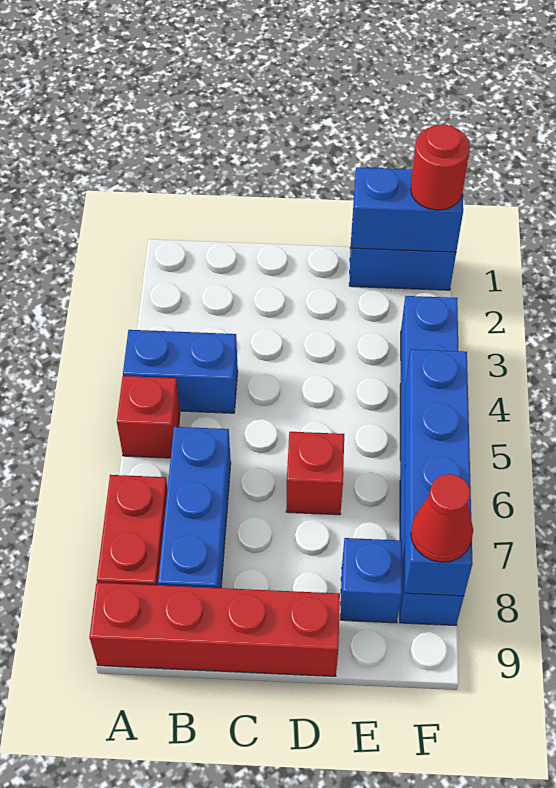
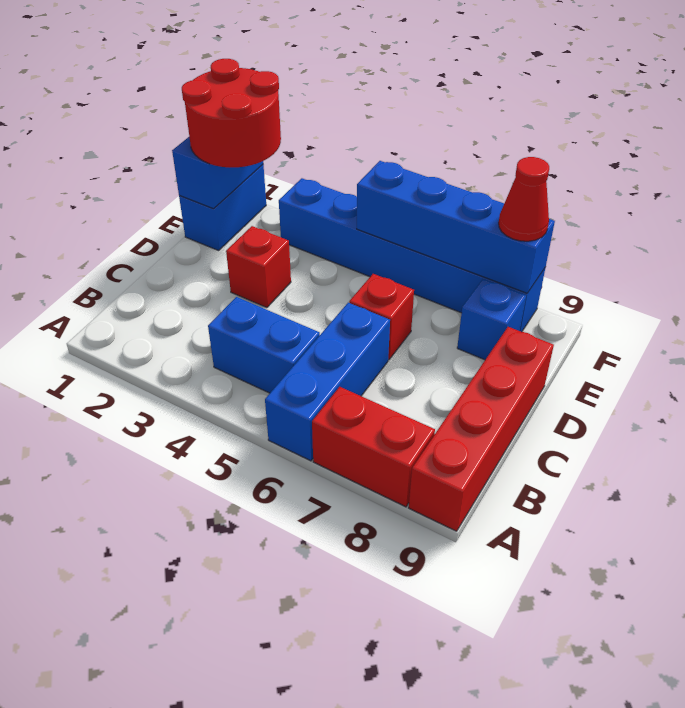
blue 1x2 brick [123,330,238,413] -> blue 1x2 brick turned to [208,297,320,393]
red 1x1 brick [117,376,180,458] -> red 1x1 brick moved to [226,226,291,308]
blue 1x3 brick [158,427,231,588] -> blue 1x3 brick turned to [265,303,390,461]
red 1x1 round brick [410,124,470,210] -> red 2x2 round brick [182,59,281,168]

